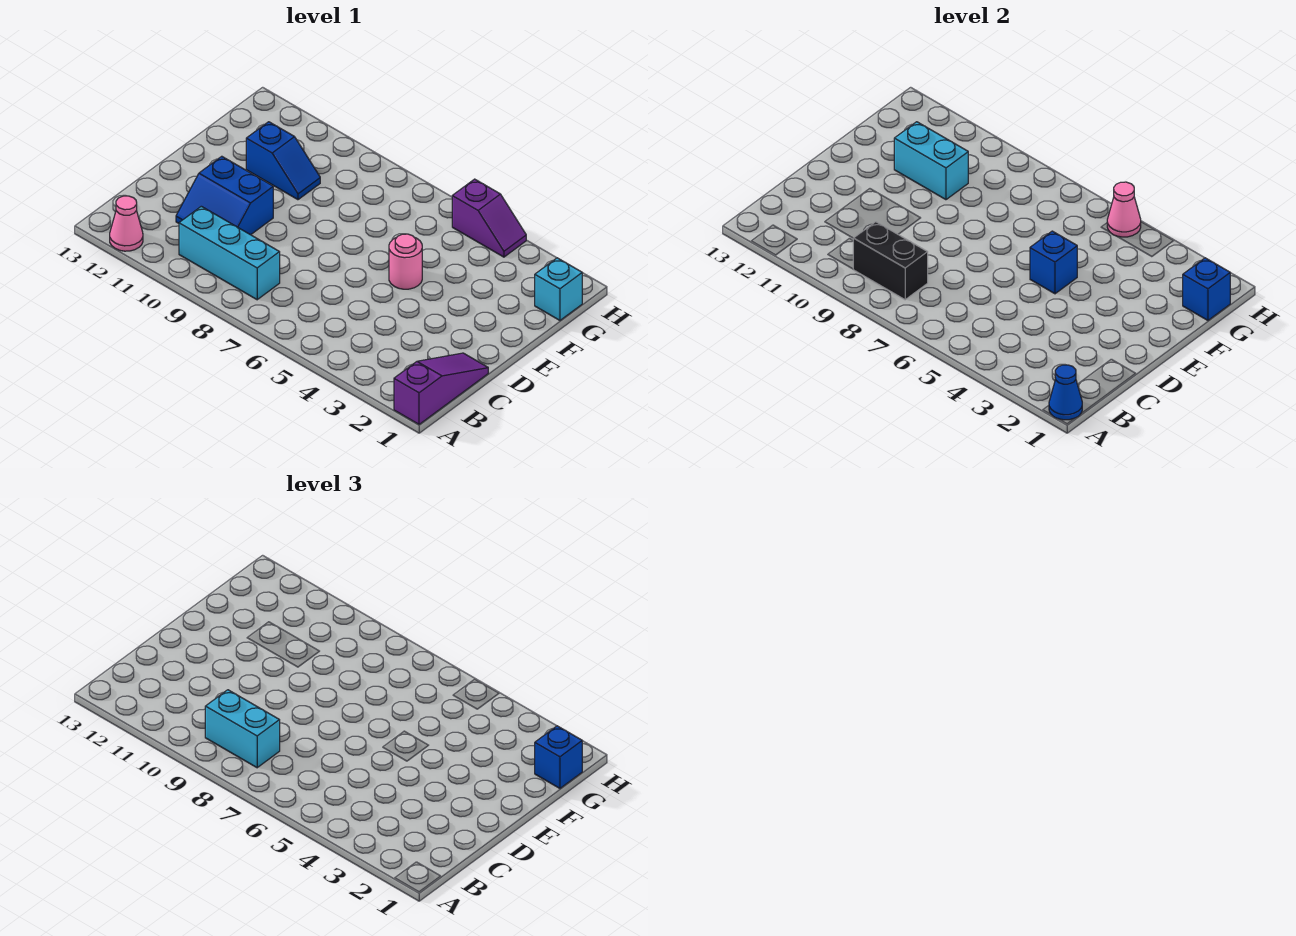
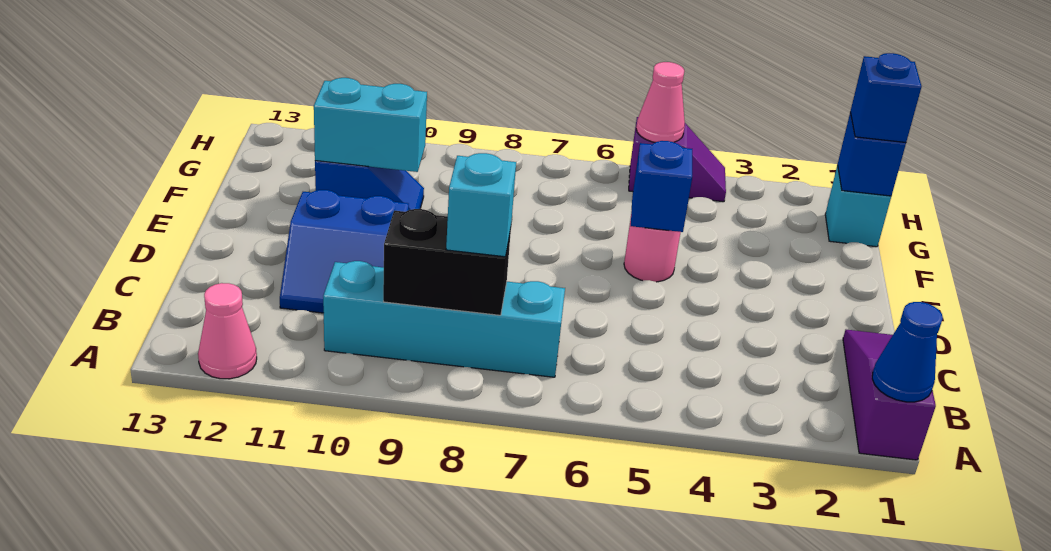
cyan 1x3 brick [179,206,280,300] -> cyan 1x4 brick [323,261,565,377]
cyan 1x2 brick [205,690,280,768] -> cyan 1x1 brick [446,153,516,257]

